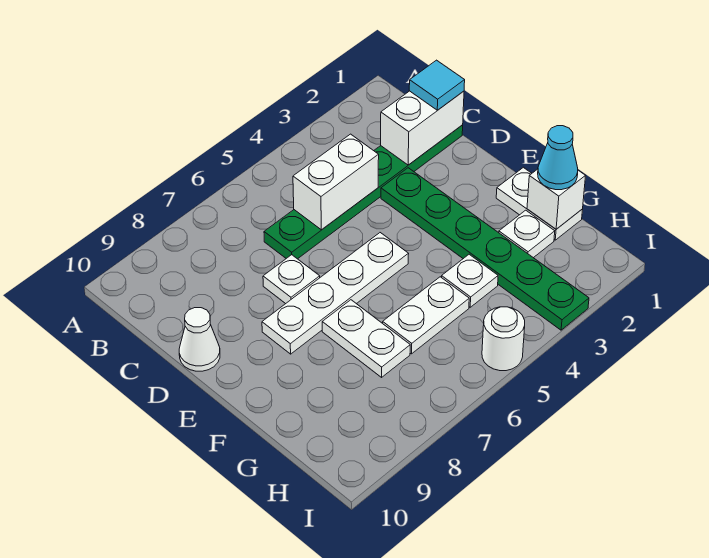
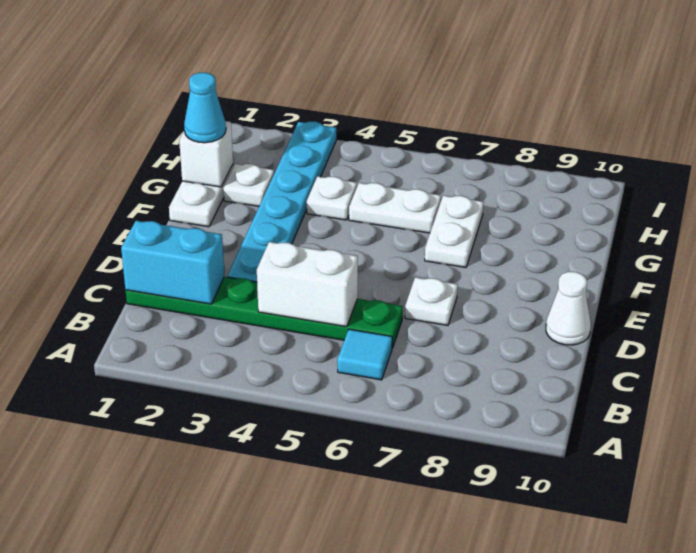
white 1x2 brick [381,91,464,165] -> cyan 1x2 brick [121,221,224,304]
cyan 1x1 tile [409,60,465,110] -> cyan 1x1 tile moved to [337,329,392,380]
green 1x6 plate [381,168,589,330] -> cyan 1x6 plate [227,122,336,282]
white 1x4 plate [262,233,408,354] -> none
white 1x1 round brick [482,307,525,371] -> none

